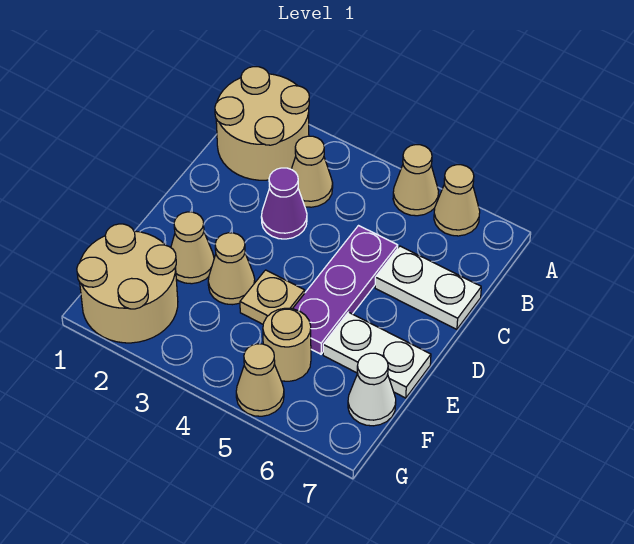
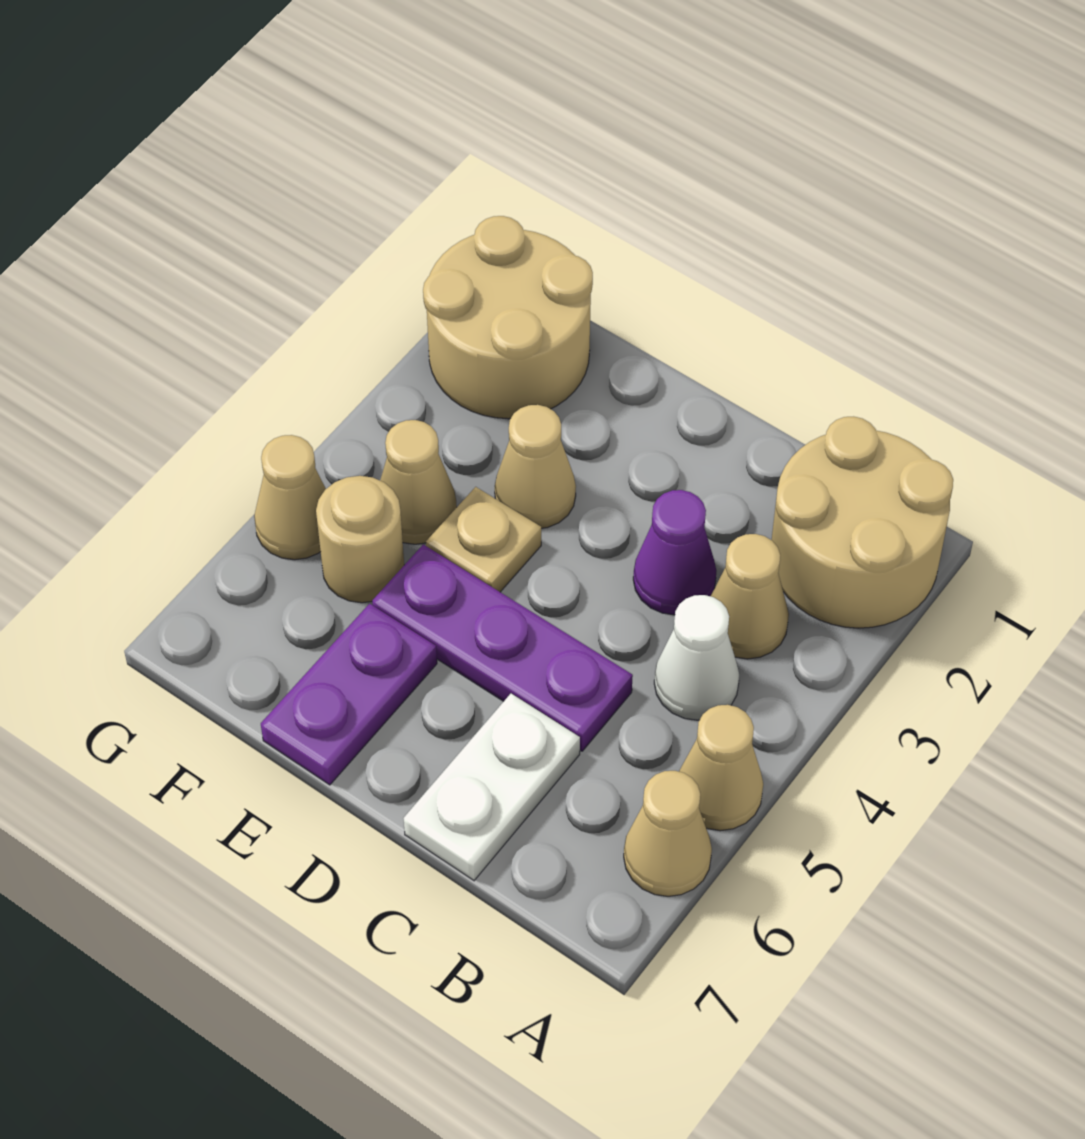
tan 1x1 cone [171,212,214,284] -> tan 1x1 cone moved to [380,420,457,544]
white 1x2 plate [323,312,431,398] -> purple 1x2 plate [261,604,437,785]
white 1x1 cone [348,353,396,426] -> white 1x1 cone moved to [654,595,739,720]

